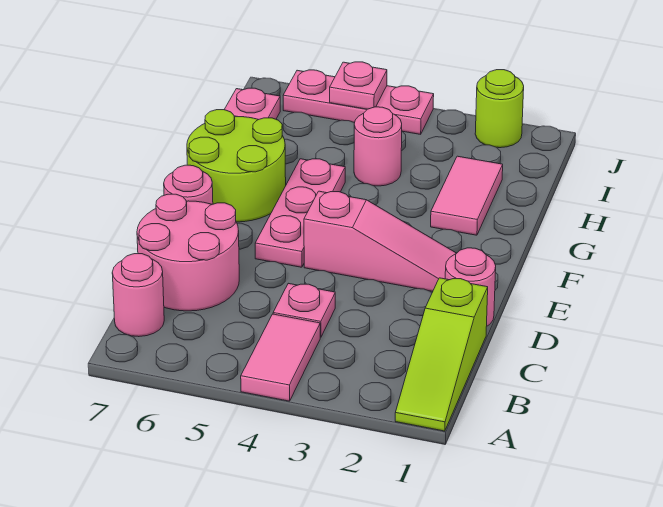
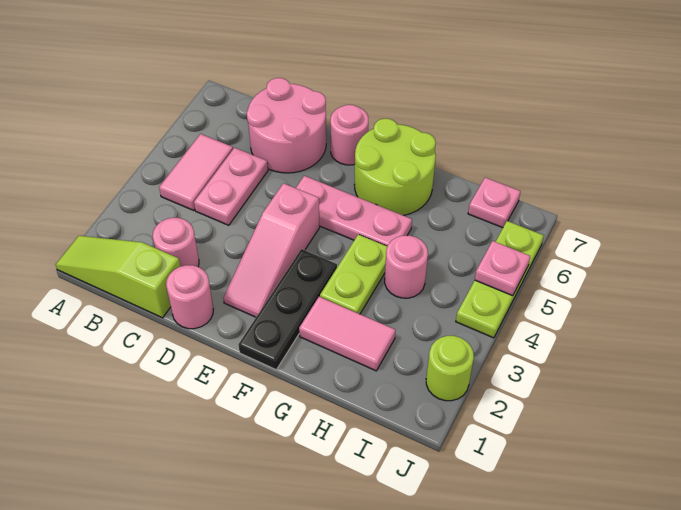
pink 1x2 tile [241,314,320,401] -> pink 1x2 tile turned to [159,134,233,210]
pink 1x1 round brick [112,254,164,337] -> pink 1x1 round brick moved to [152,218,199,267]
pink 1x1 plate [273,283,335,337] -> pink 1x2 plate [194,148,268,225]
none -> black 1x3 plate [238,249,337,370]
none -> lime 1x2 plate [320,234,387,314]
pink 1x3 plate [283,70,434,134] -> lime 1x3 plate [456,221,544,338]

